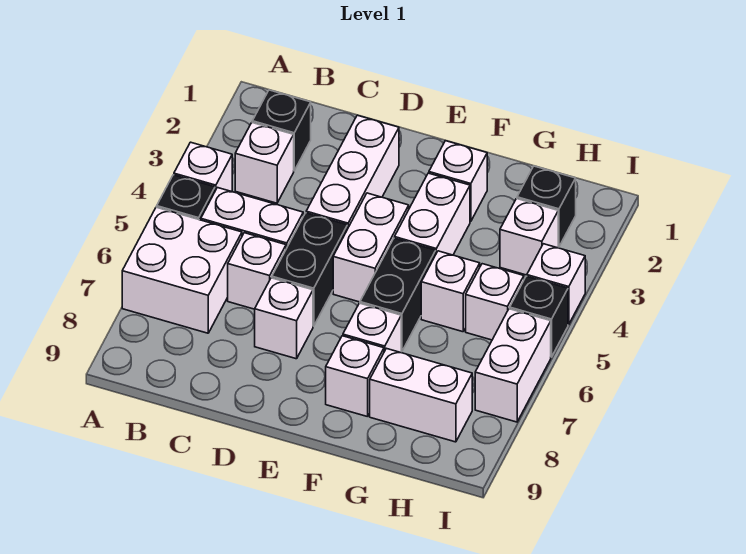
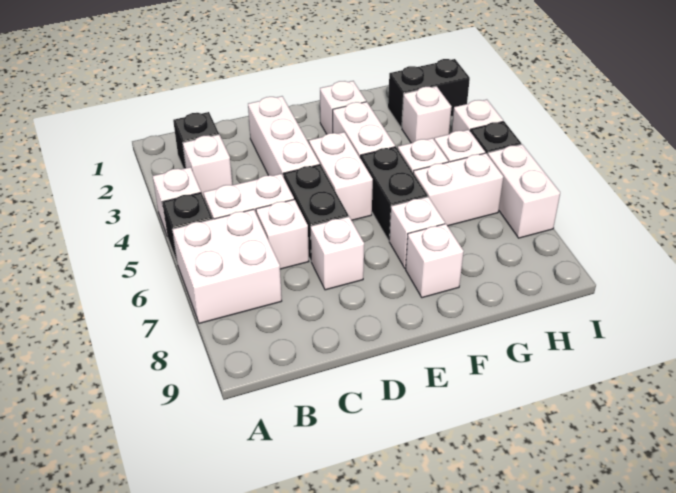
white 1x2 brick [370,348,472,442] -> white 1x2 brick moved to [413,153,503,226]
black 1x1 brick [517,166,576,247] -> black 1x2 brick [388,59,470,128]

